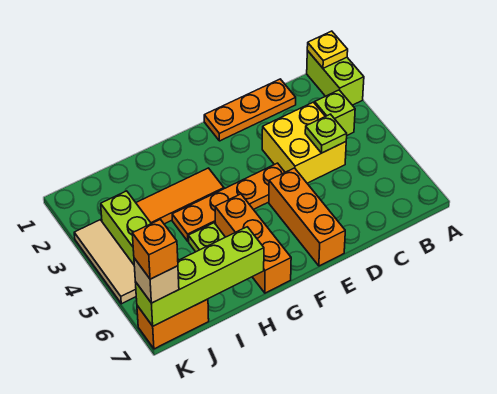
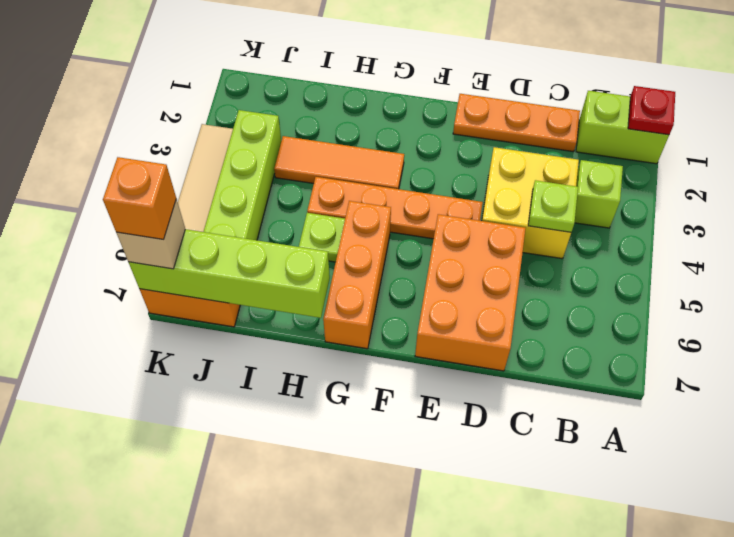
lime 1x2 brick [307,51,364,105] -> lime 1x2 brick turned to [576,91,669,164]
yellow 1x1 plate [307,31,348,68] -> red 1x1 plate [628,86,675,135]
orange 1x3 brick [269,168,345,266] -> orange 2x3 brick [415,214,526,371]

